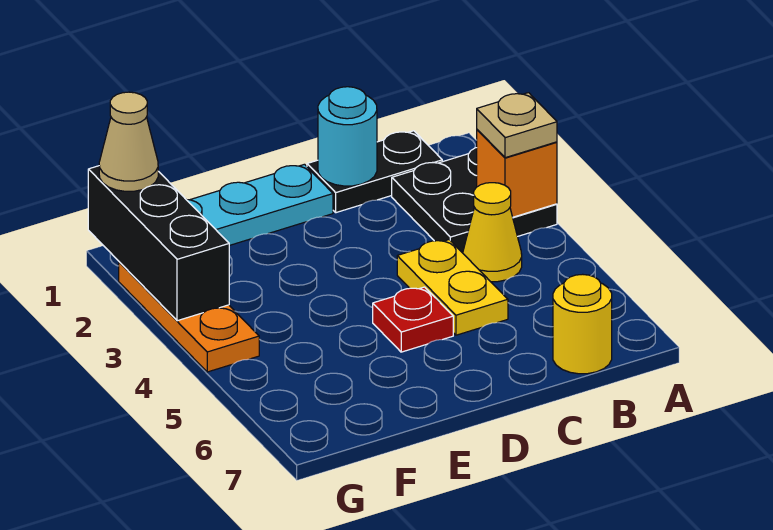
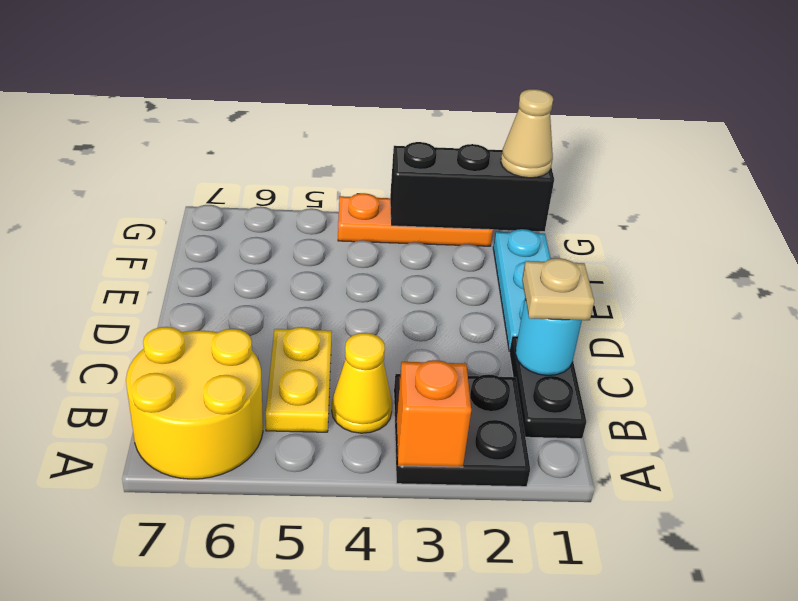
tan 1x1 plate [477,93,557,158] -> tan 1x1 plate moved to [522,258,594,320]
yellow 1x1 round brick [553,274,612,374] -> yellow 2x2 round brick [126,327,263,479]
yellow 1x2 plate [397,240,508,335] -> yellow 1x2 plate turned to [266,327,332,432]
red 1x1 plate [373,287,453,352] -> none

